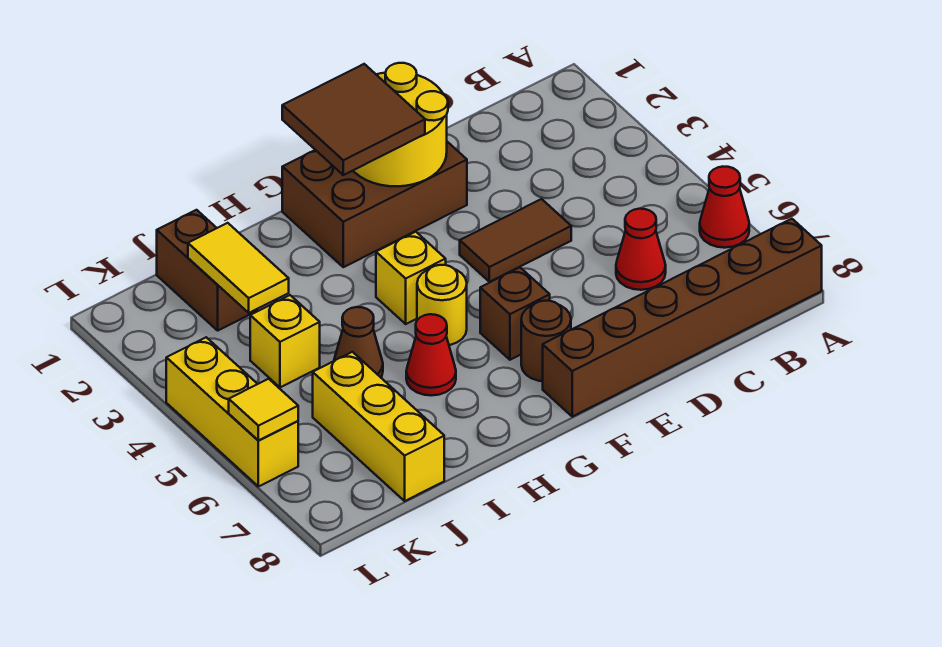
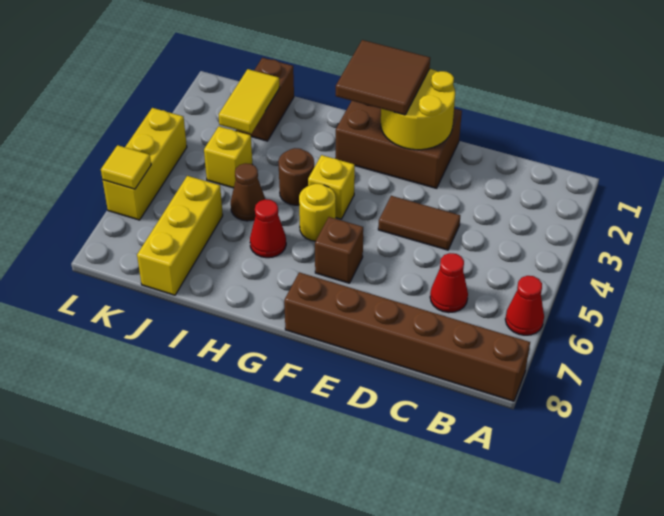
brown 1x1 round brick [521,301,571,381] -> brown 1x1 round brick moved to [278,148,314,205]

